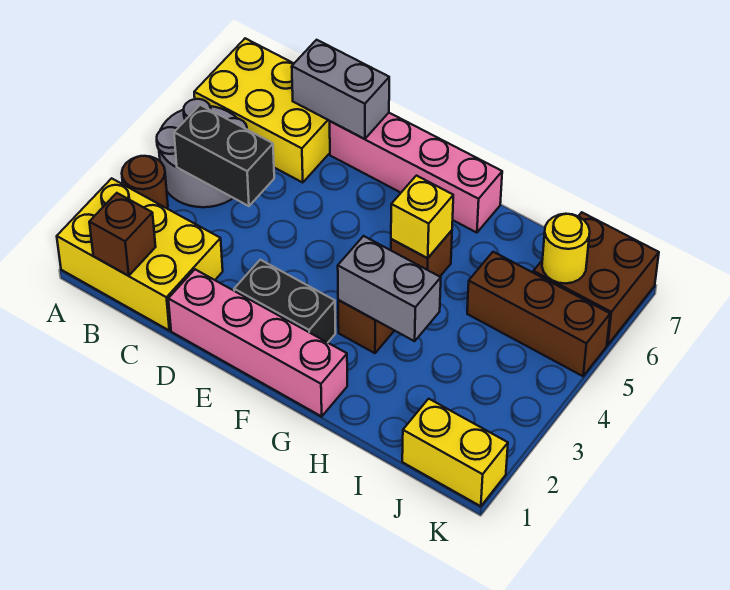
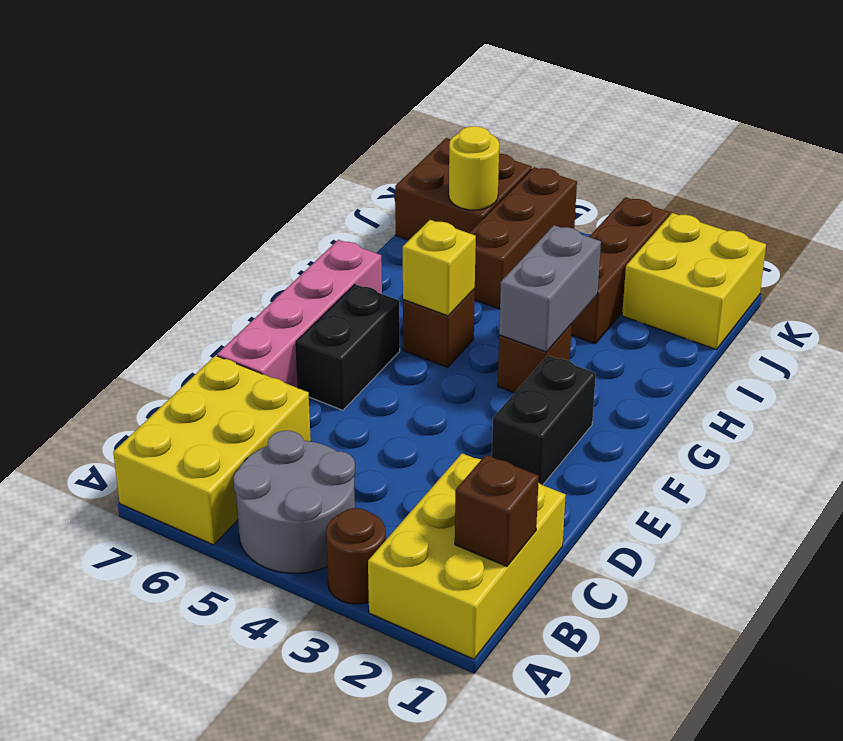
black 1x2 brick [174,105,274,206] -> black 1x2 brick moved to [296,284,400,410]
grey 1x2 brick [292,40,389,139] -> none
pink 1x4 brick [168,269,347,416] -> none
none -> brown 1x3 brick [571,197,670,344]
yellow 1x2 brick [402,399,508,506] -> yellow 2x2 brick [622,213,766,350]

